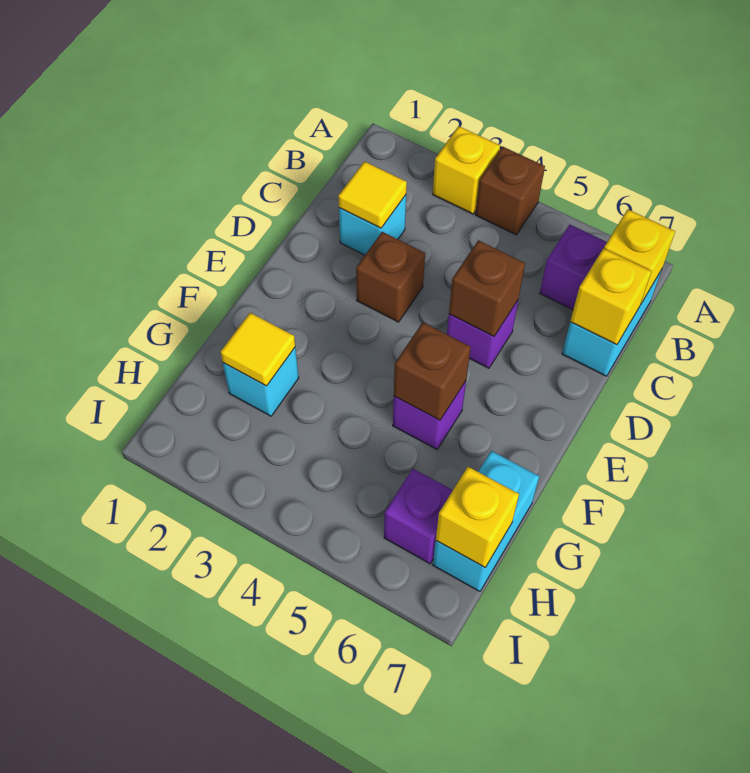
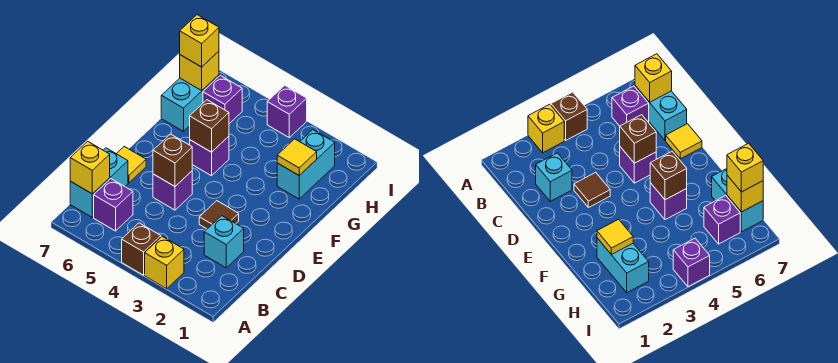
yellow 1x1 tile [338,161,407,228] -> yellow 1x1 tile moved to [117,147,146,183]
yellow 1x1 brick [570,248,652,345] -> yellow 1x1 brick moved to [180,15,219,67]
brown 1x1 brick [356,232,425,322] -> brown 1x1 tile [199,201,239,229]
cyan 1x1 brick [223,348,299,416] -> cyan 1x2 brick [277,130,335,199]
none -> purple 1x1 brick [267,85,307,137]

